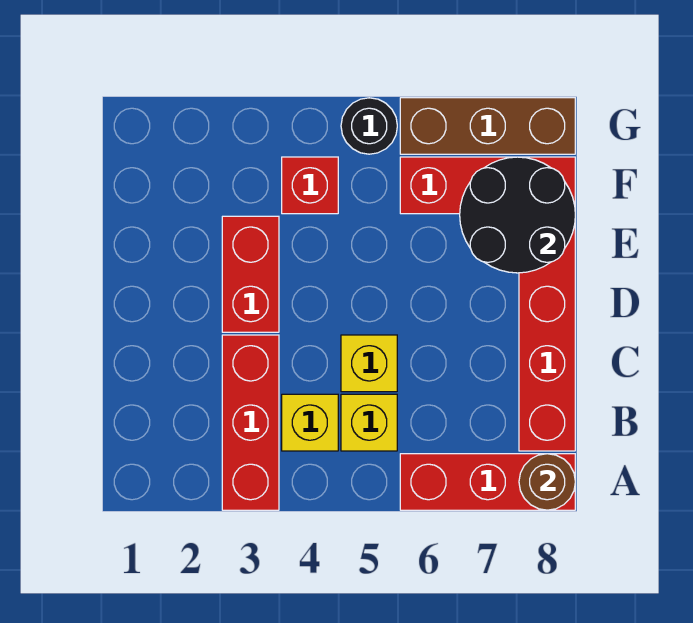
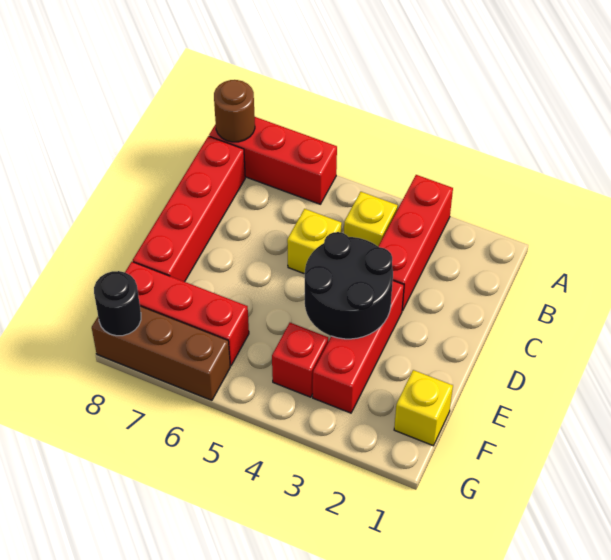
yellow 1x1 brick [341,394,397,451] -> yellow 1x1 brick moved to [394,370,453,446]
red 1x2 brick [222,216,279,332] -> red 1x3 brick [313,281,404,413]
black 2x2 round brick [460,157,575,273] -> black 2x2 round brick moved to [305,232,393,339]
black 1x1 round brick [341,98,397,154] -> black 1x1 round brick moved to [94,271,141,336]

